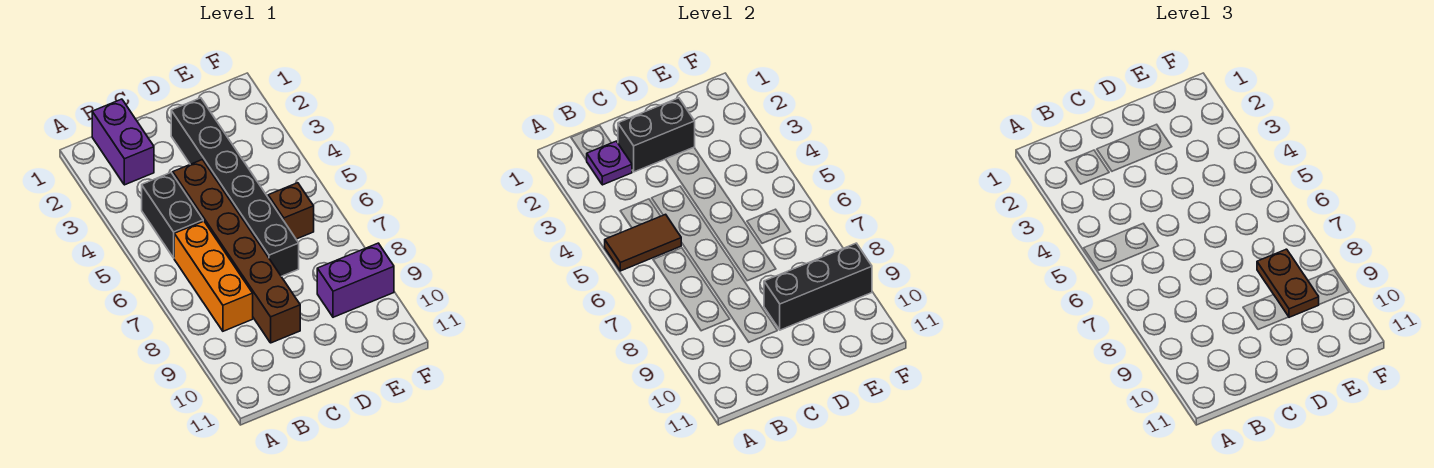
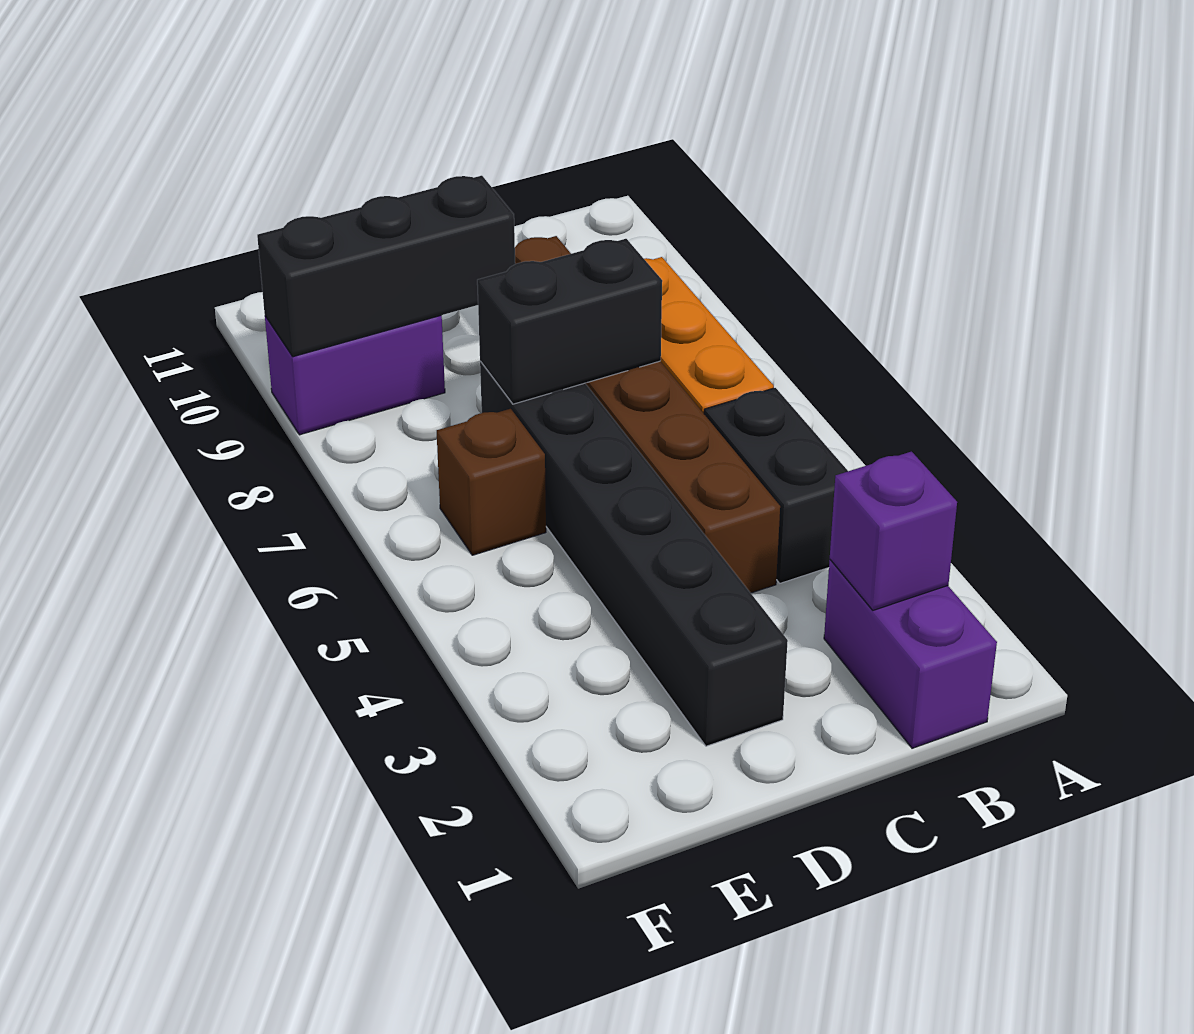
brown 1x2 tile [605,214,681,271] -> none
purple 1x1 plate [587,141,632,185] -> purple 1x1 brick [830,452,957,610]
black 1x2 brick [618,98,695,172] -> black 1x2 brick moved to [477,239,662,404]
brown 1x2 plate [1257,249,1319,317] -> none

